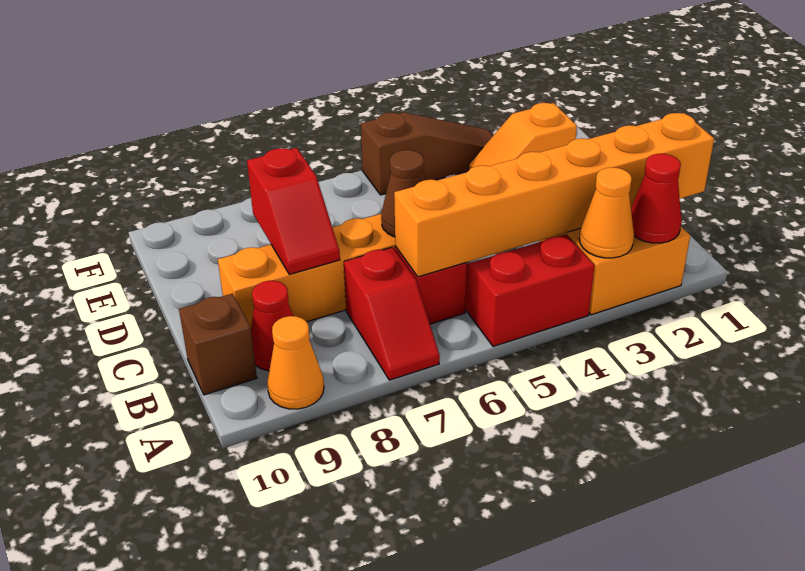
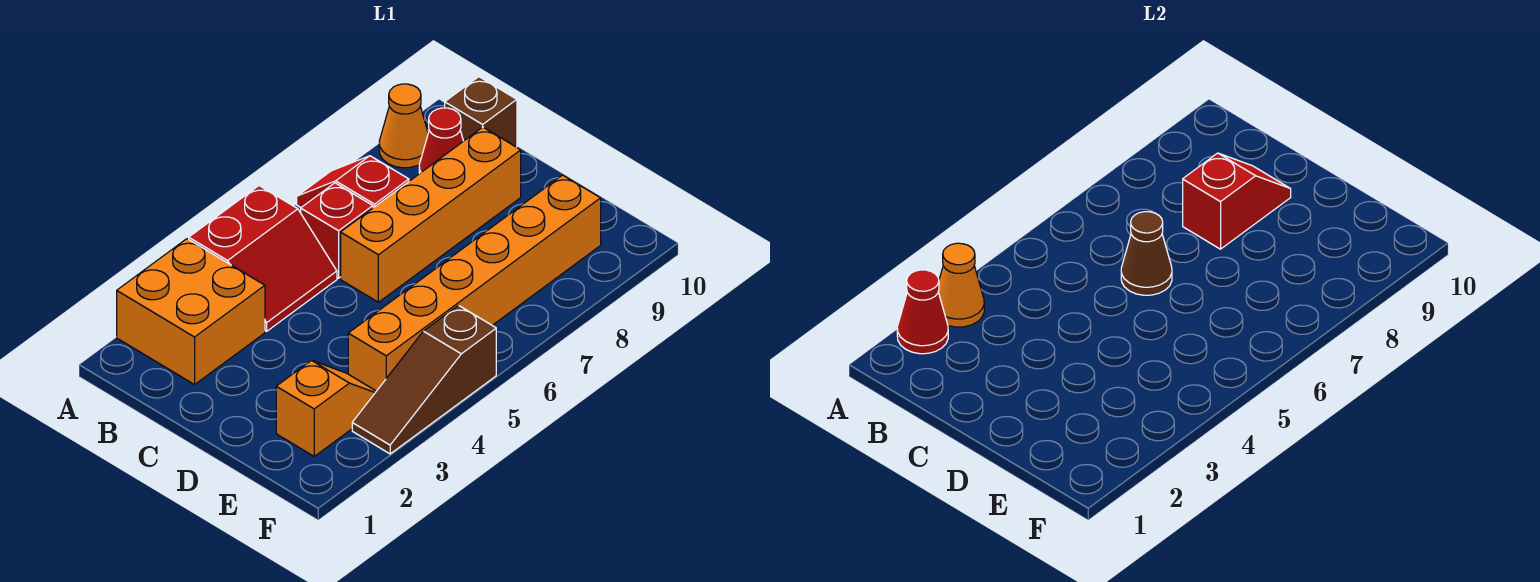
orange 1x6 brick [394,113,714,277] -> orange 1x6 brick moved to [348,175,601,391]
red 1x2 slope [247,148,340,274] -> red 1x2 slope turned to [1183,153,1291,249]

